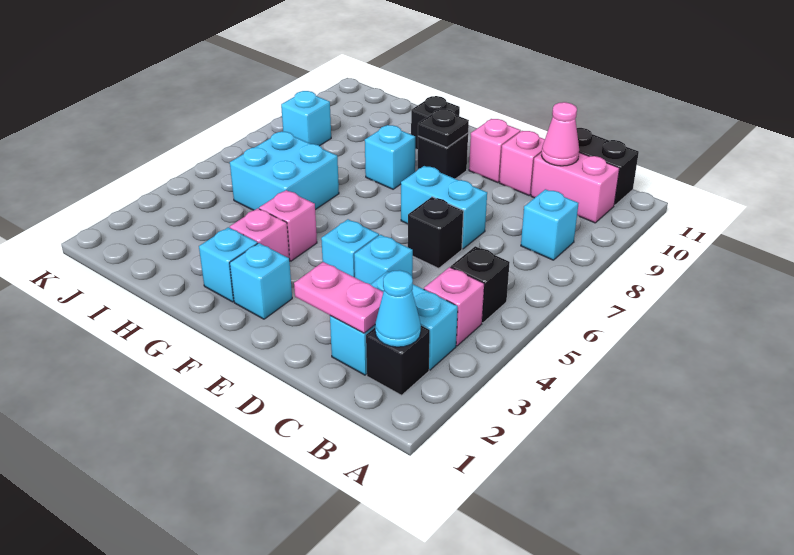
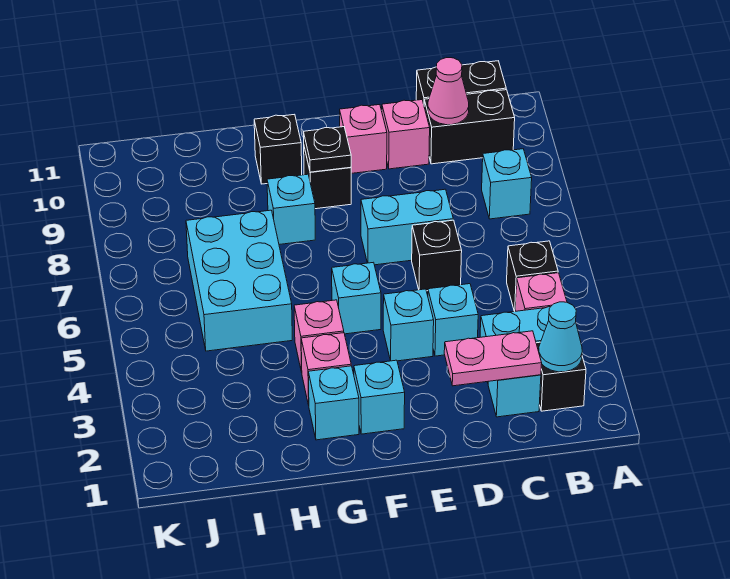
pink 1x2 brick [531,152,620,223] -> black 1x2 brick [424,90,515,164]
cyan 2x2 brick [230,132,339,210] -> cyan 2x3 brick [186,210,292,351]
cyan 1x1 brick [281,91,331,146] -> cyan 1x1 brick moved to [332,262,381,334]

